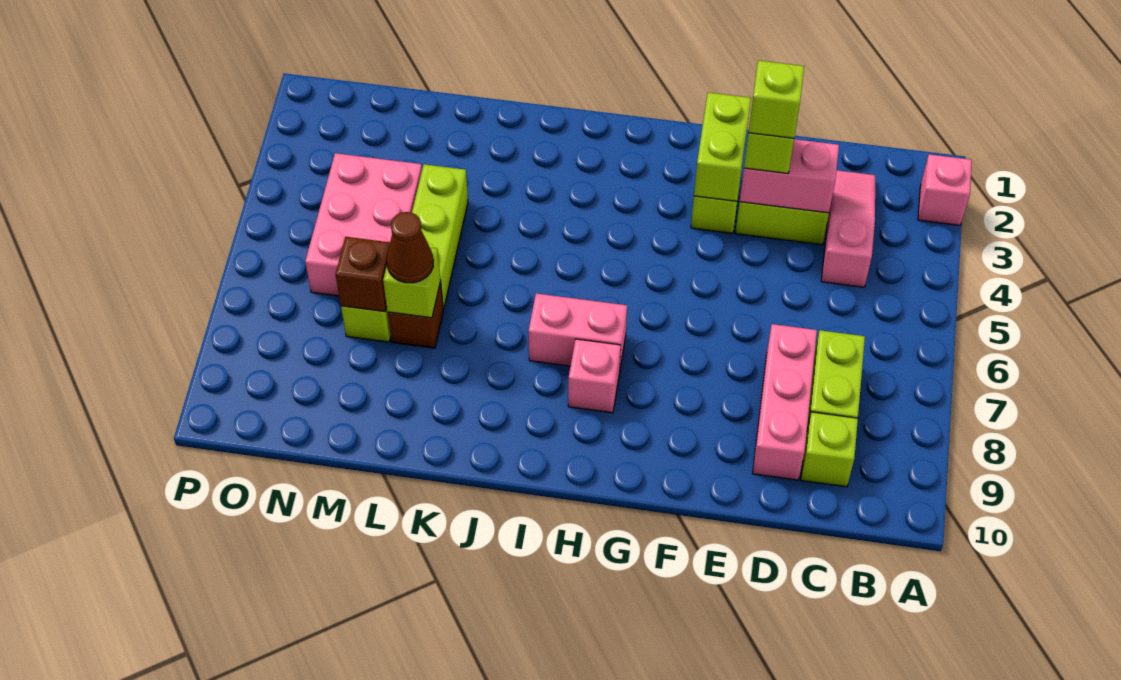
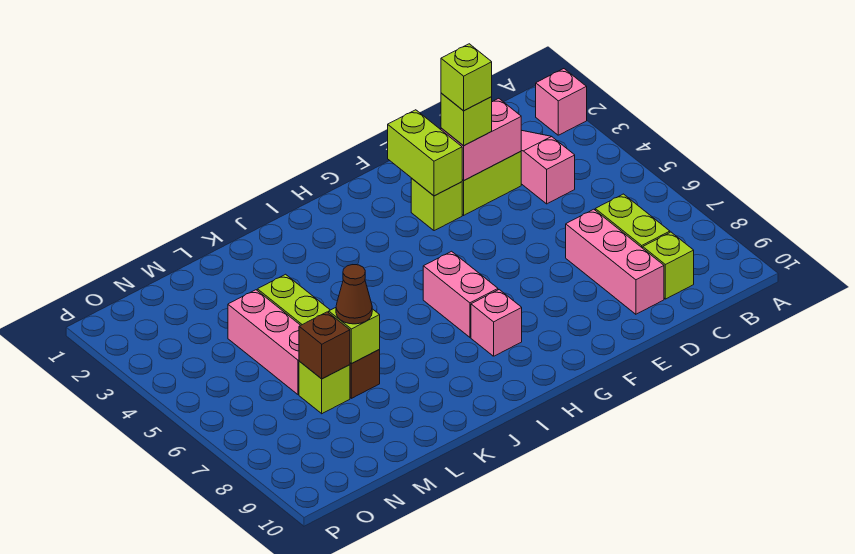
pink 1x2 brick [528,293,627,372] -> pink 1x2 brick turned to [423,251,498,337]
pink 2x3 brick [305,153,422,296] -> pink 1x3 brick [228,290,300,395]

